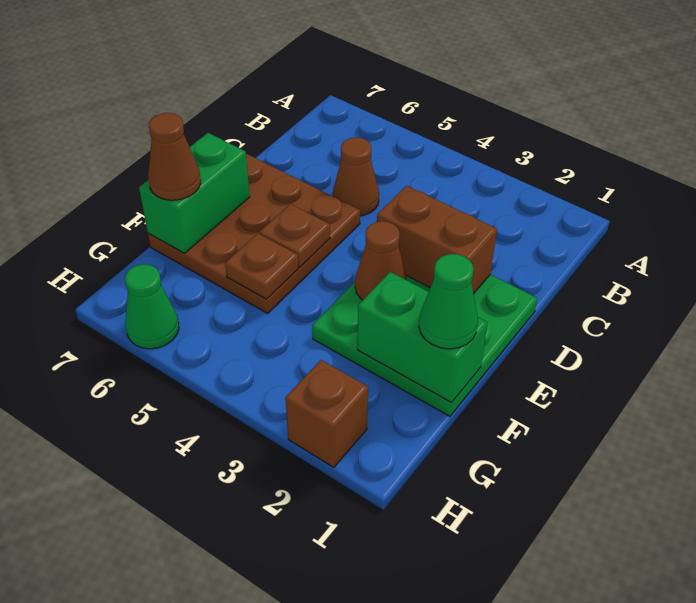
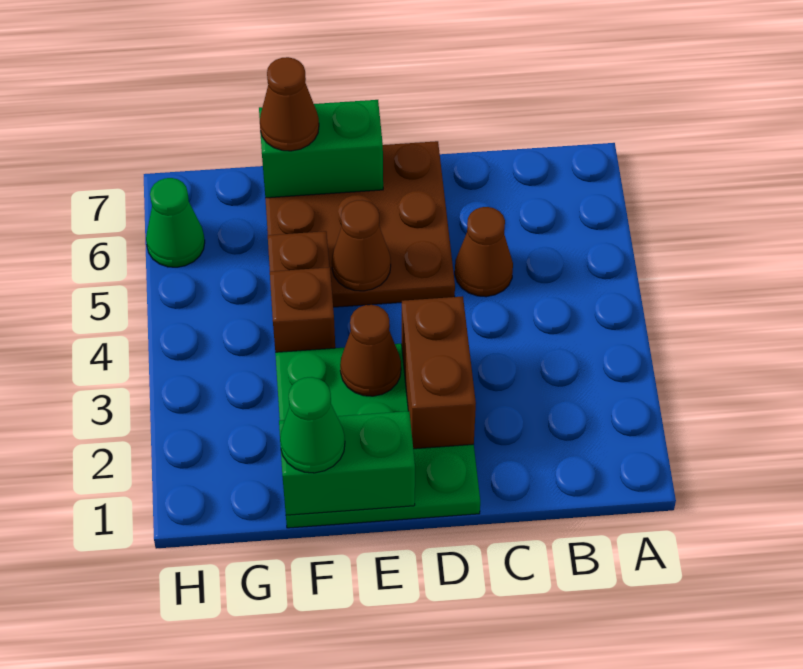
brown 1x1 plate [259,204,330,267] -> brown 1x1 cone [332,200,391,291]
green 1x2 brick [358,272,487,402] -> green 1x2 brick turned to [279,411,415,515]
brown 1x1 brick [285,360,368,467] -> brown 1x1 brick moved to [270,267,335,352]

